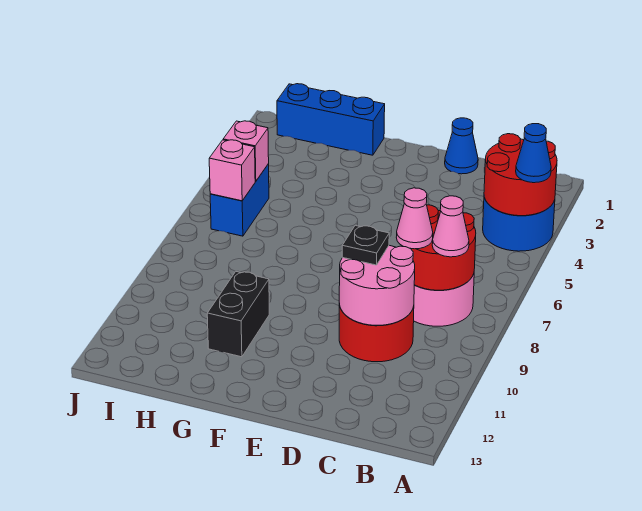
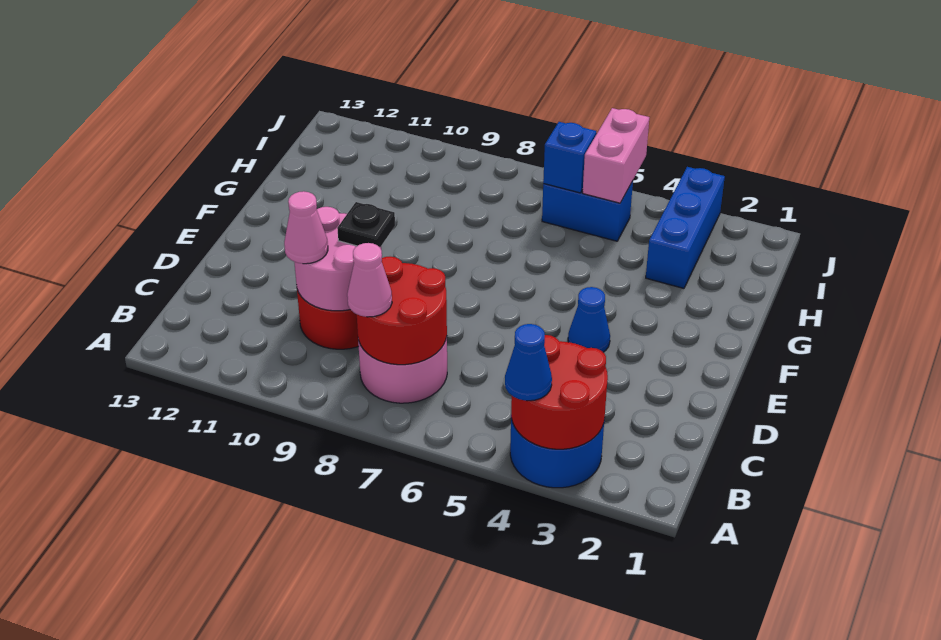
pink 1x1 cone [396,188,433,249] -> pink 1x1 cone moved to [284,191,328,264]
blue 1x1 cone [445,118,478,174] -> blue 1x1 cone moved to [568,287,610,352]
blue 1x3 brick [277,84,385,155] -> blue 1x3 brick moved to [646,167,725,288]
black 1x2 brick [207,271,269,357] -> none
pink 1x1 brick [223,121,269,181] -> pink 1x2 brick [583,108,649,203]
pink 1x1 brick [209,140,255,201] -> blue 1x1 brick [543,122,596,193]

